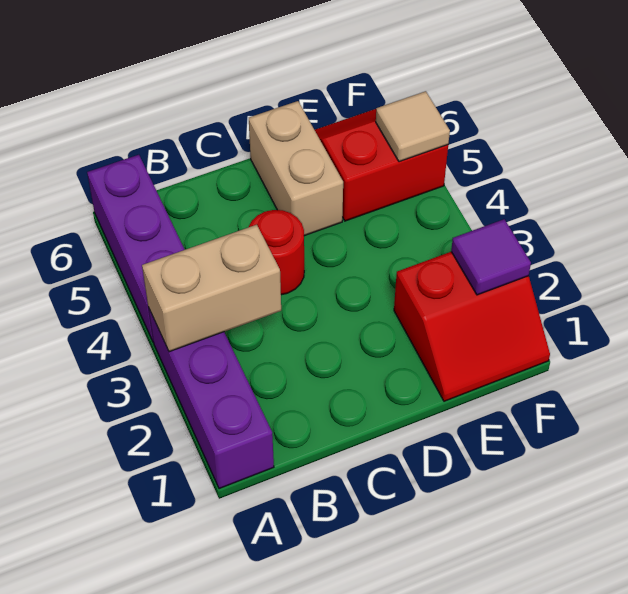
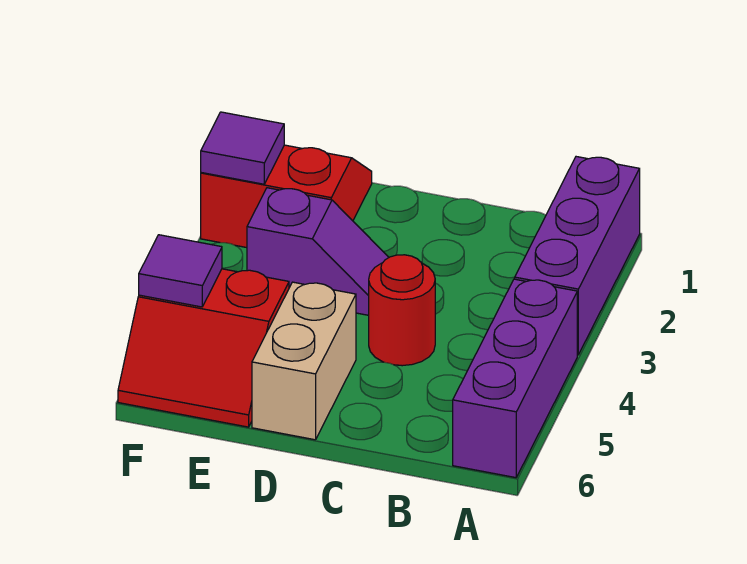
tan 1x2 brick [142,225,281,352] -> none
none -> purple 1x2 slope [247,188,389,315]
tan 1x1 tile [376,91,450,162] -> purple 1x1 tile [139,235,222,307]

